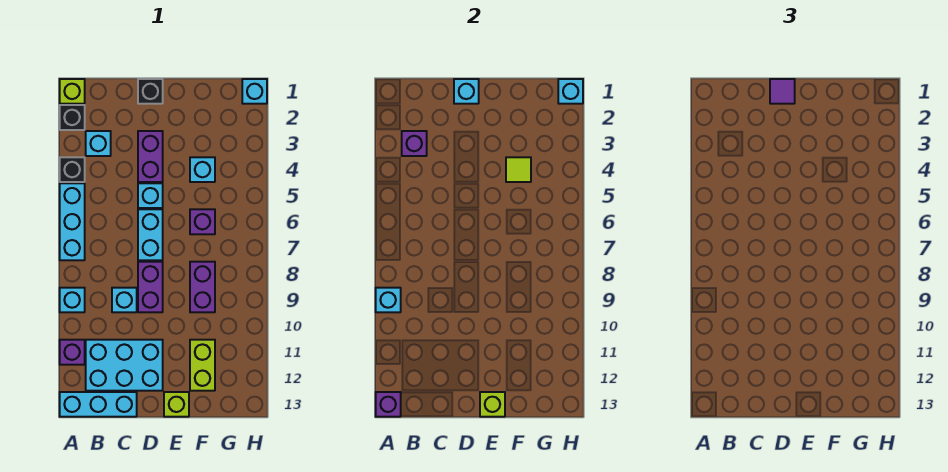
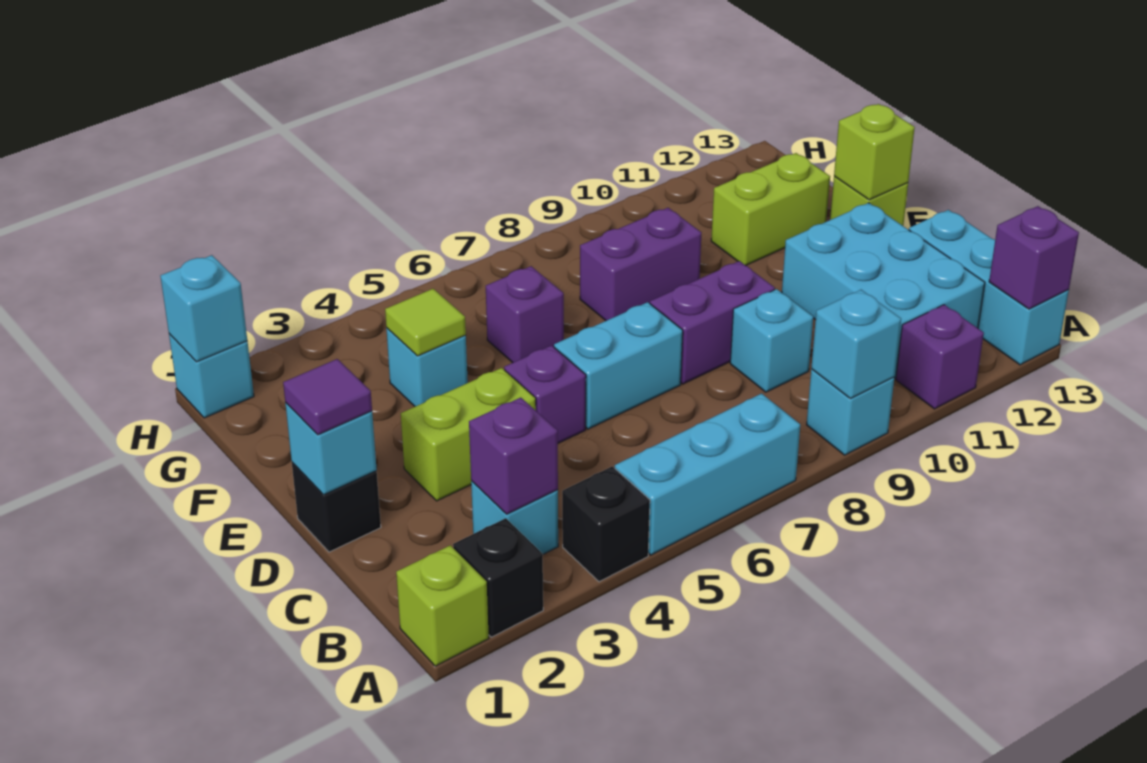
purple 1x2 brick [138,131,163,182] -> lime 1x2 brick [401,368,536,501]
cyan 1x1 brick [138,183,163,208] -> purple 1x1 brick [504,345,586,443]

